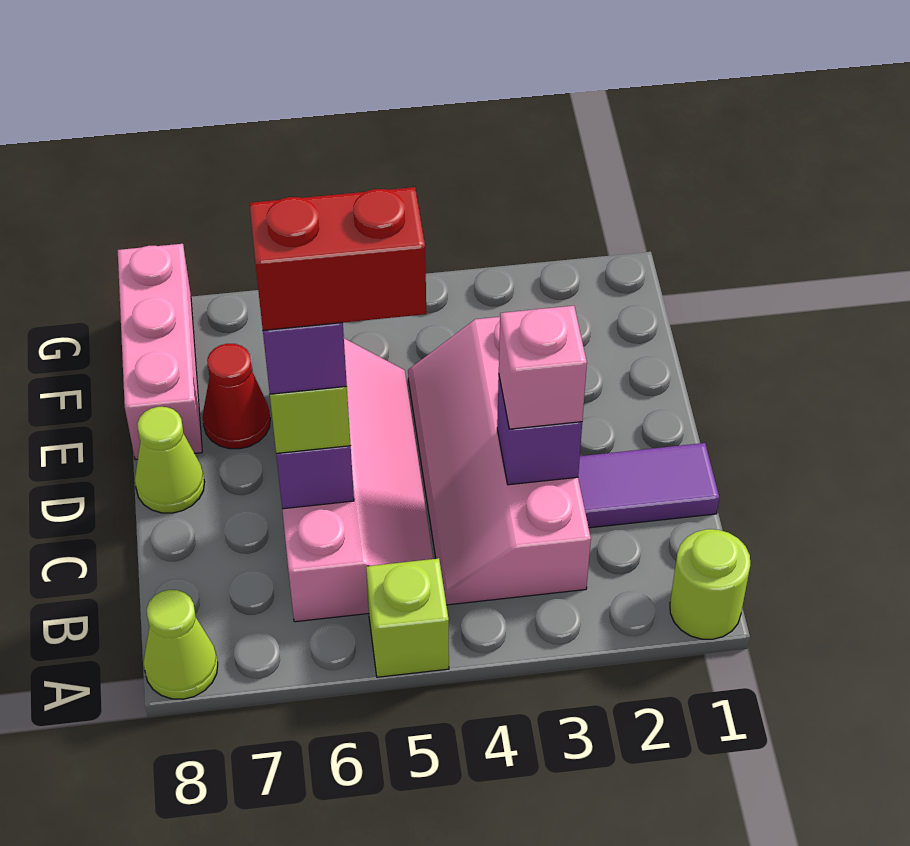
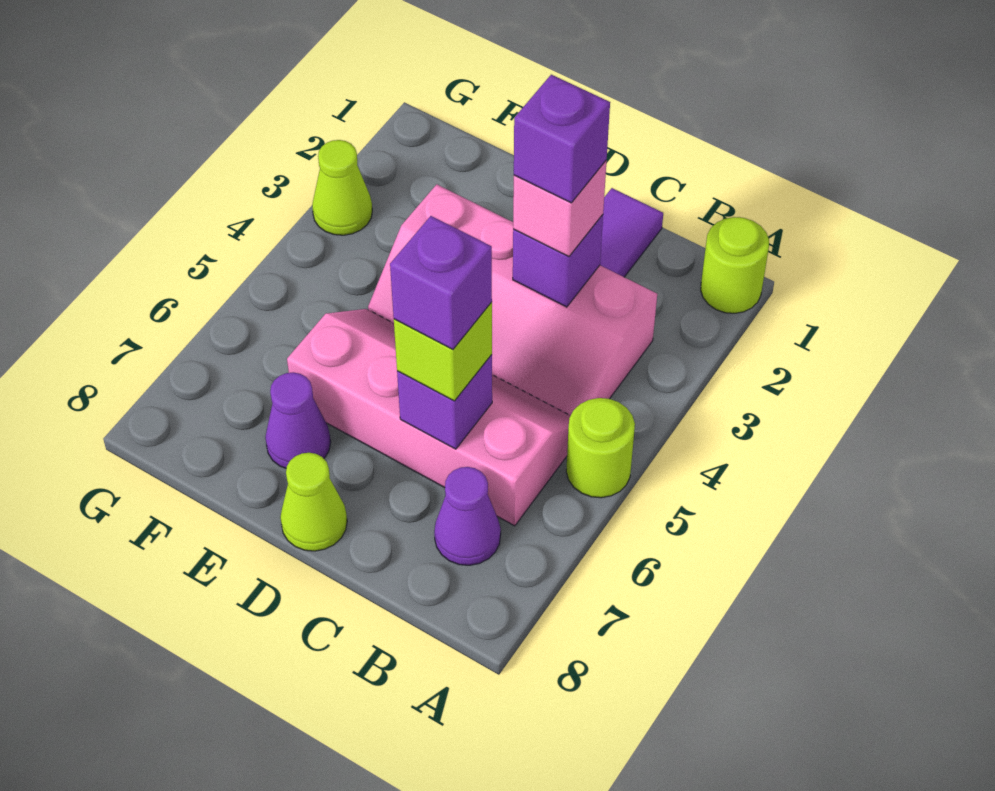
lime 1x1 brick [366,558,449,677] -> lime 1x1 round brick [566,398,635,498]
lime 1x1 cone [143,590,218,699] -> lime 1x1 cone moved to [312,140,372,235]
none -> purple 1x1 cone [434,467,501,565]
none -> purple 1x1 brick [514,75,610,203]
red 1x2 brick [249,187,426,330] -> none
red 1x1 cone [203,344,270,449] -> purple 1x1 cone [265,372,331,468]
pink 1x3 brick [118,244,202,460] -> none

